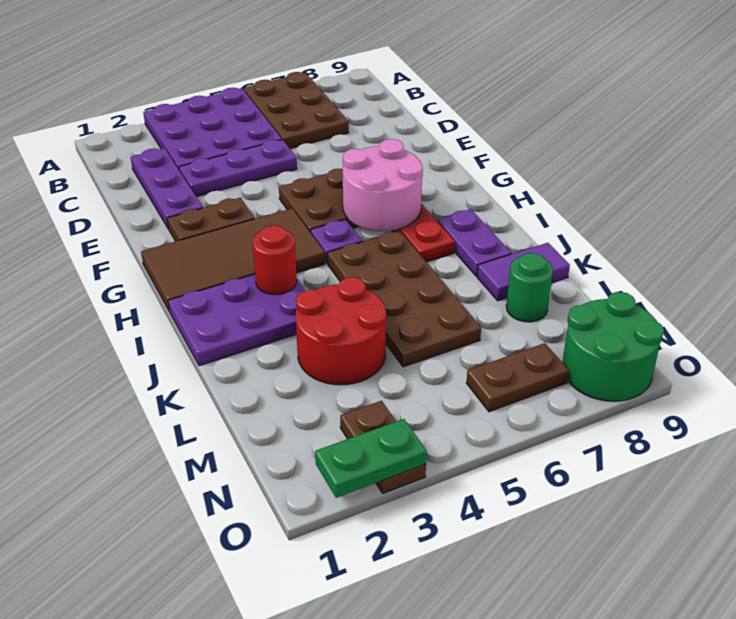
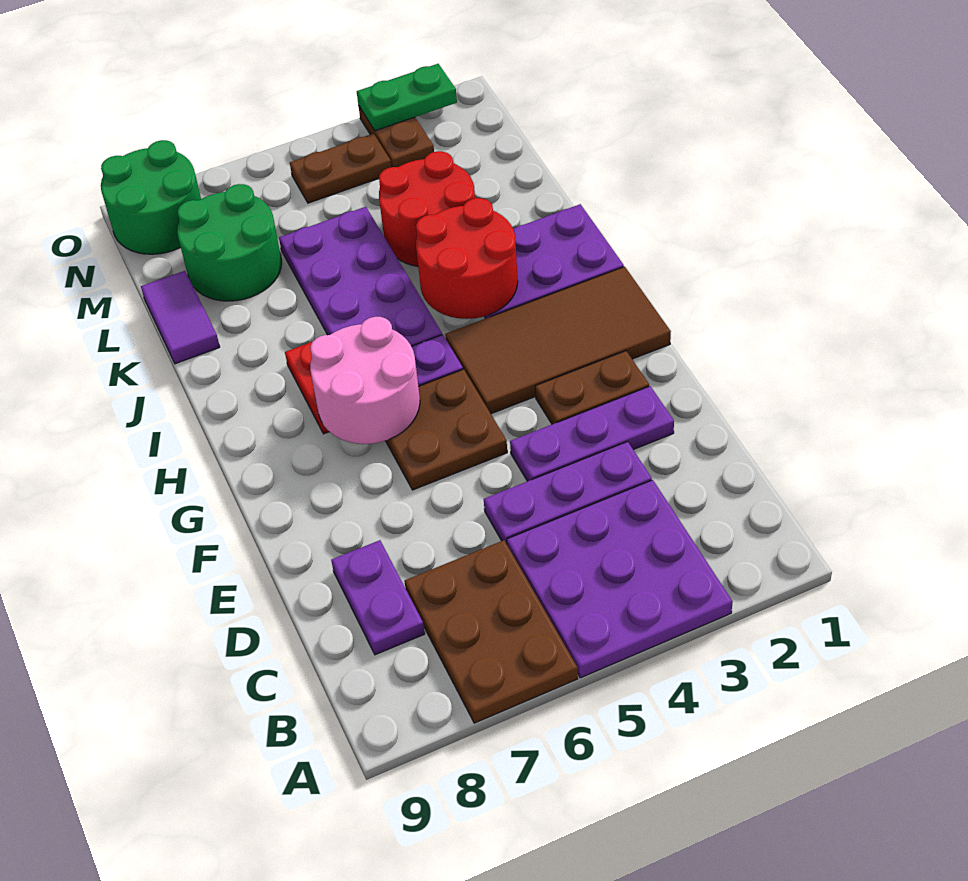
purple 1x3 plate [131,148,203,229] -> purple 1x3 plate turned to [510,386,674,481]
red 1x1 round brick [253,225,297,294] -> red 2x2 round brick [416,198,518,319]
brown 2x4 plate [327,231,481,367] -> purple 2x4 plate [279,207,442,346]
purple 1x2 plate [437,209,511,276] -> purple 1x2 plate moved to [331,540,425,655]
purple 1x2 tile [477,243,570,301] -> purple 1x2 tile turned to [141,271,220,364]
green 1x1 round brick [506,253,553,322] -> green 2x2 round brick [177,184,282,301]
brown 1x2 plate [466,343,569,412] -> brown 1x2 plate moved to [290,134,391,203]

